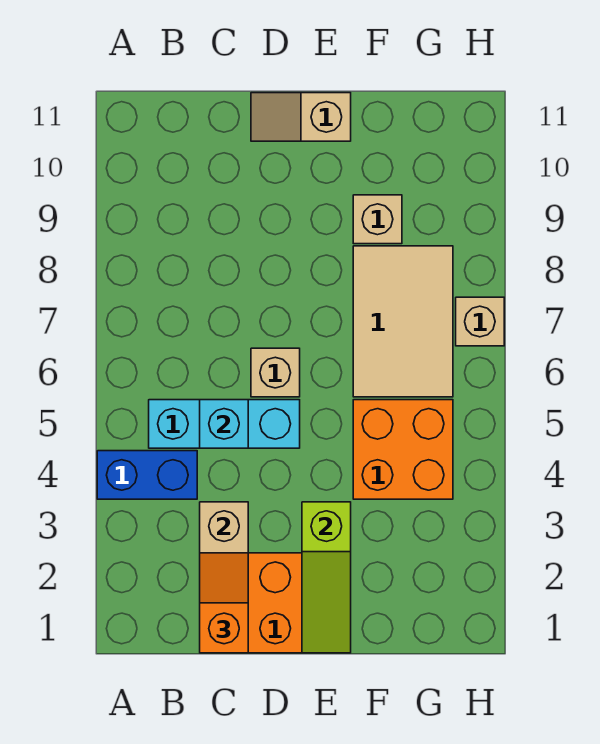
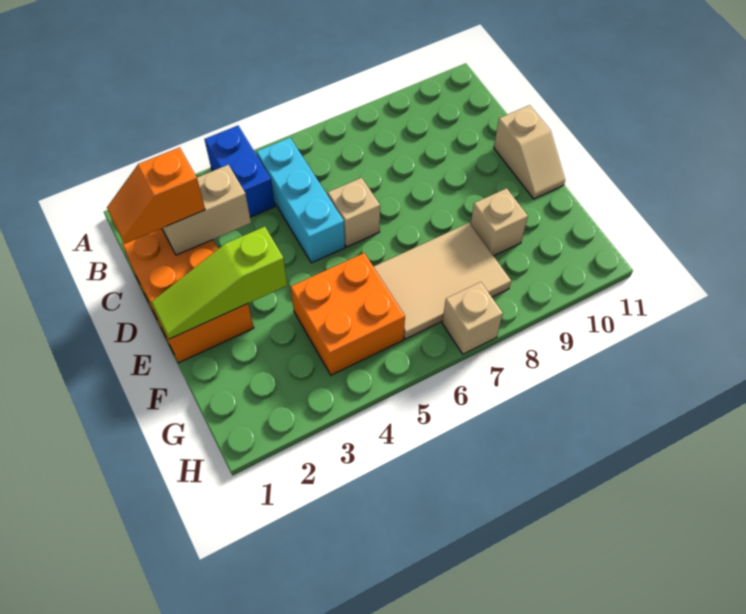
orange 1x2 slope [200,553,248,653] -> orange 1x2 slope turned to [107,147,205,244]
cyan 1x1 brick [200,400,248,448] -> none
tan 1x2 slope [251,93,351,141] -> tan 1x2 slope turned to [494,105,565,199]

